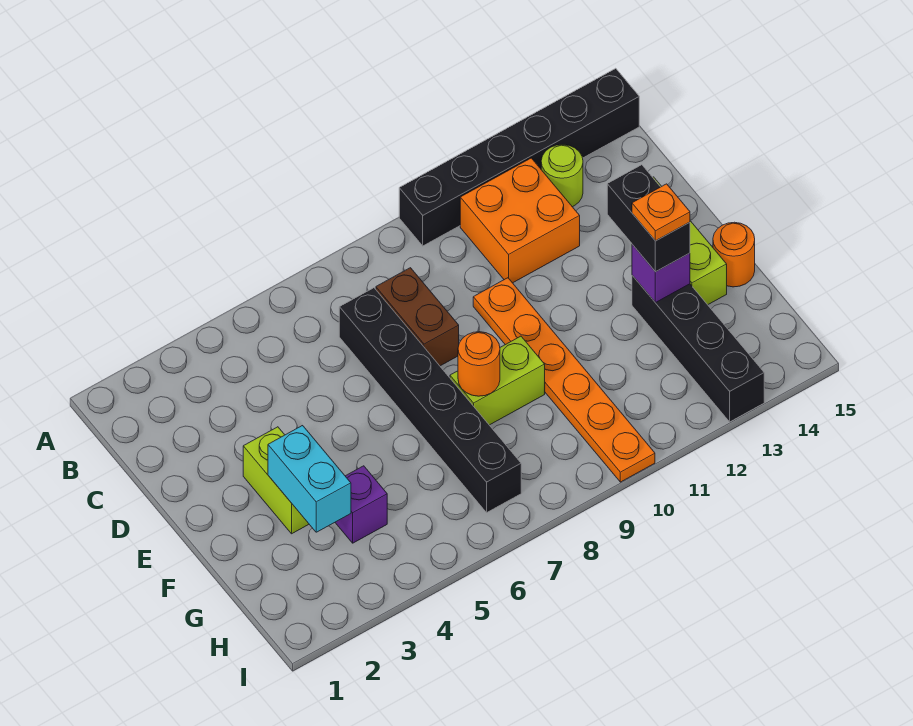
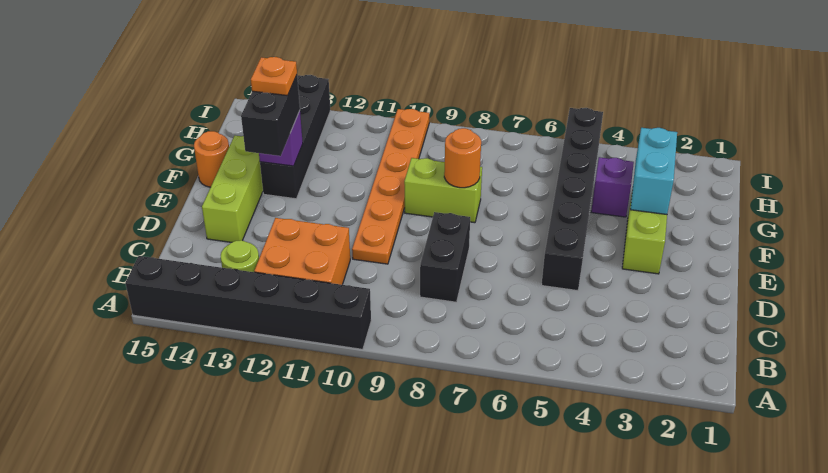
black 1x6 brick [339,288,521,512] -> black 1x6 brick moved to [542,108,603,291]
brown 1x2 brick [376,268,459,366] -> black 1x2 brick [420,212,470,302]

